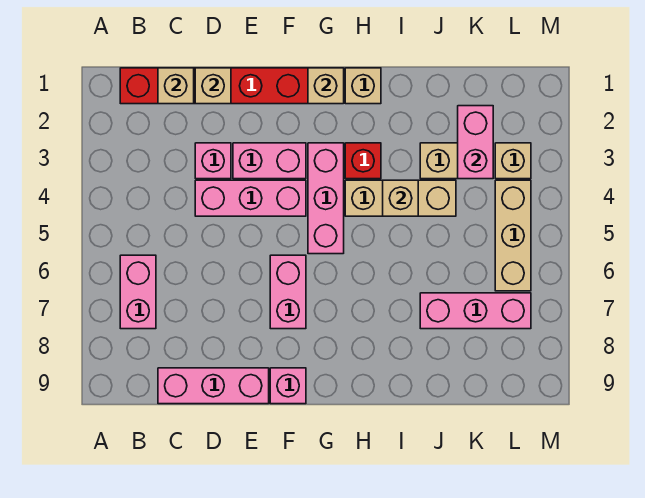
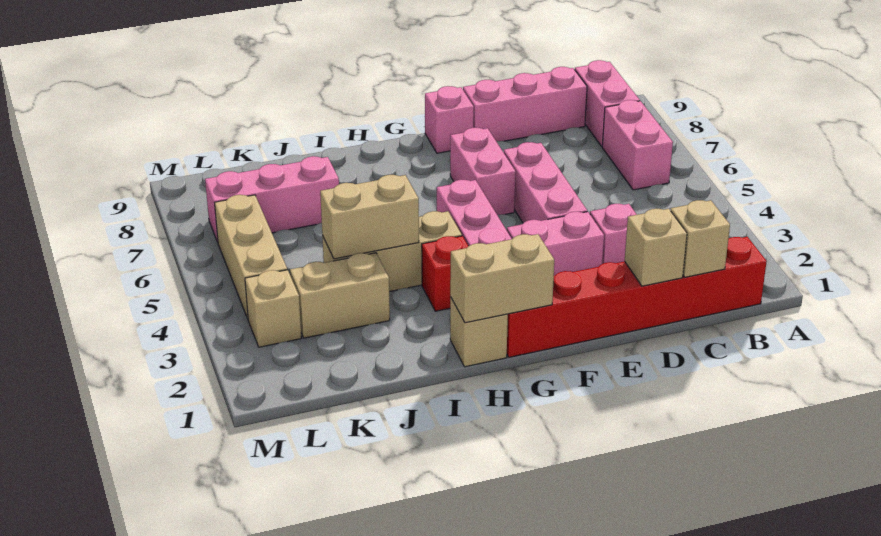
pink 1x3 brick [195,180,306,216] -> pink 1x3 brick turned to [504,142,587,223]
tan 1x1 brick [308,68,344,104] -> tan 1x2 brick [450,234,554,323]
tan 1x1 brick [383,180,418,216] -> tan 1x2 brick [320,175,419,259]
pink 1x2 brick [458,106,493,179] -> pink 1x2 brick moved to [575,60,640,146]

